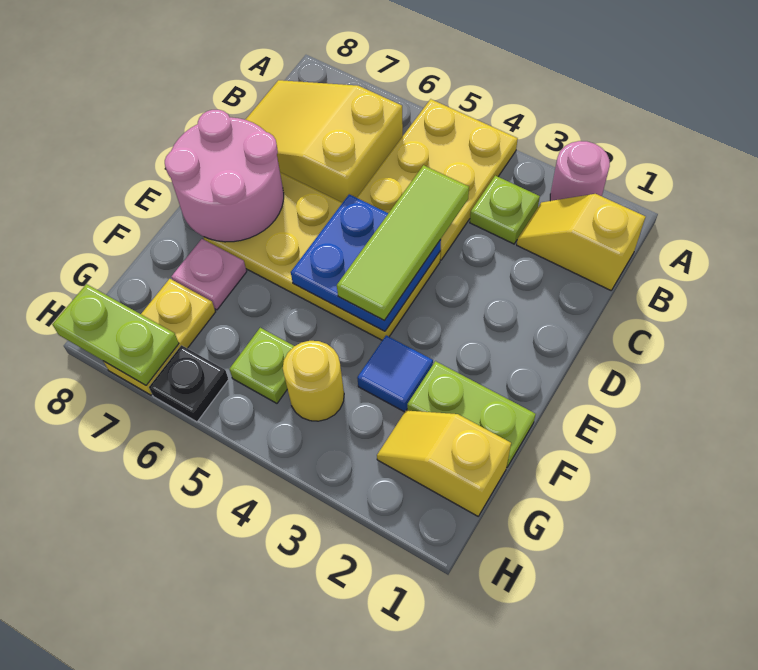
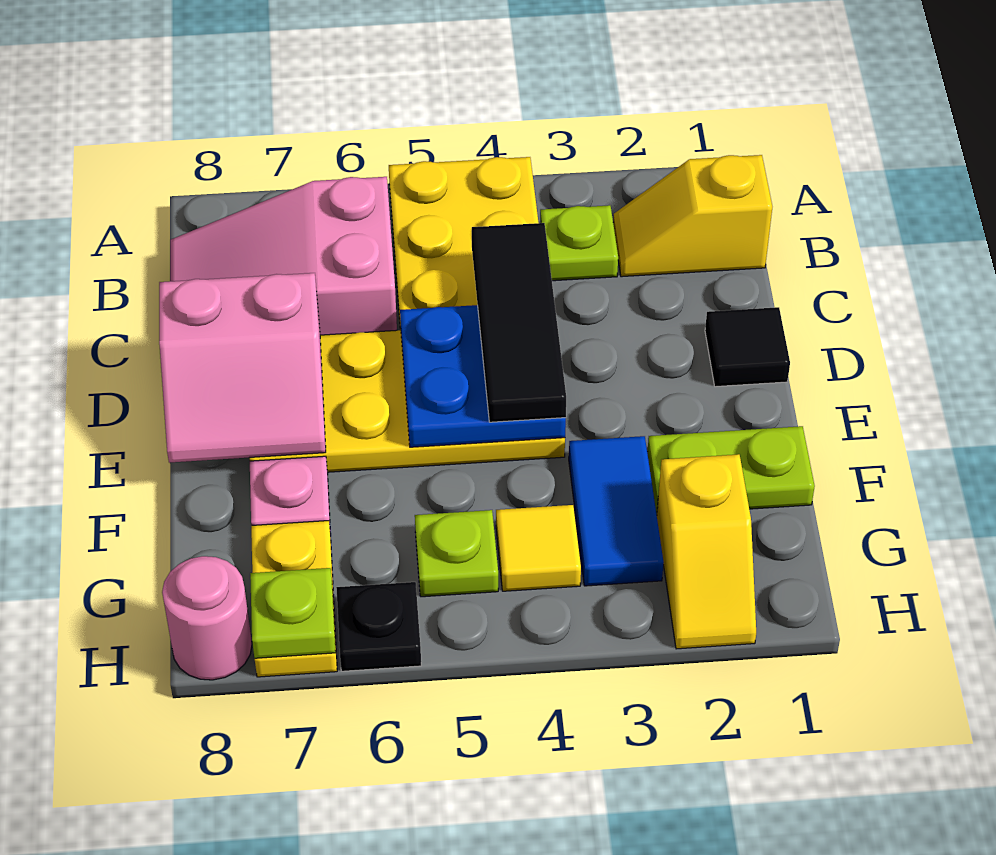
pink 1x1 round brick [550,141,610,201] -> pink 1x1 round brick moved to [162,556,252,680]
yellow 2x3 slope [245,80,403,203] -> pink 2x3 slope [170,177,397,335]
lime 1x3 tile [337,165,469,320] -> black 1x3 tile [472,223,566,422]
none -> black 1x1 tile [705,307,790,387]
pink 2x2 round brick [165,110,284,242] -> pink 2x2 slope [159,273,326,463]
blue 1x1 tile [357,335,433,412] -> blue 1x2 tile [569,436,664,586]
yellow 1x2 slope [377,410,511,516] -> yellow 1x2 slope turned to [657,454,756,649]
yellow 1x1 round brick [283,341,344,421] -> yellow 1x1 tile [496,505,581,591]
lime 1x2 plate [52,284,179,385] -> lime 1x1 plate [250,568,336,658]

